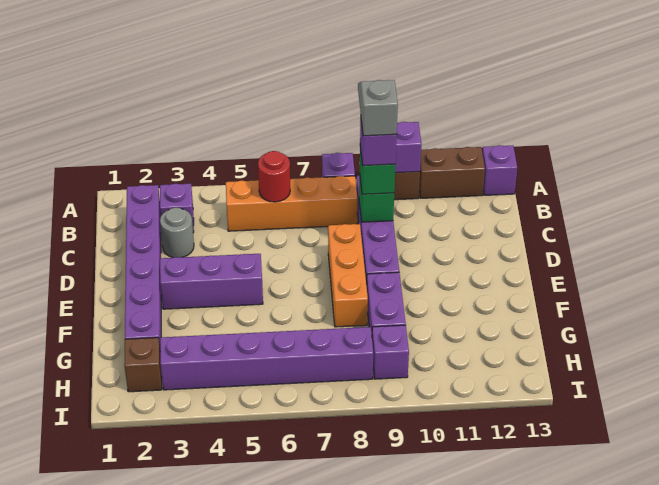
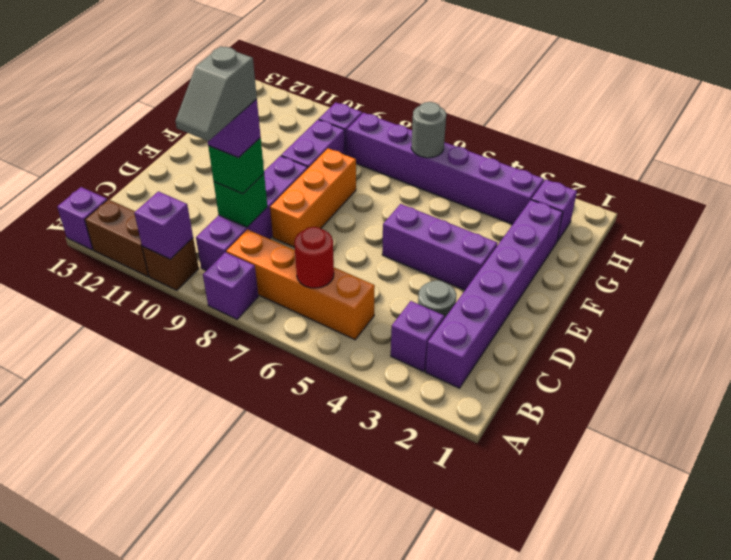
brown 1x1 brick [124,338,162,392] -> purple 1x1 brick [531,180,577,241]
none -> grey 1x1 round brick [411,102,446,158]

